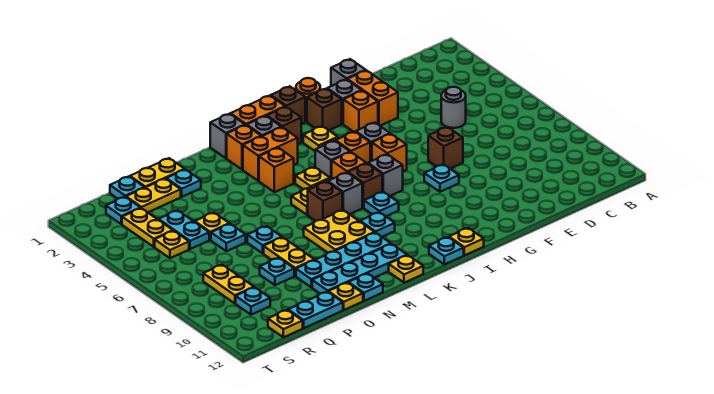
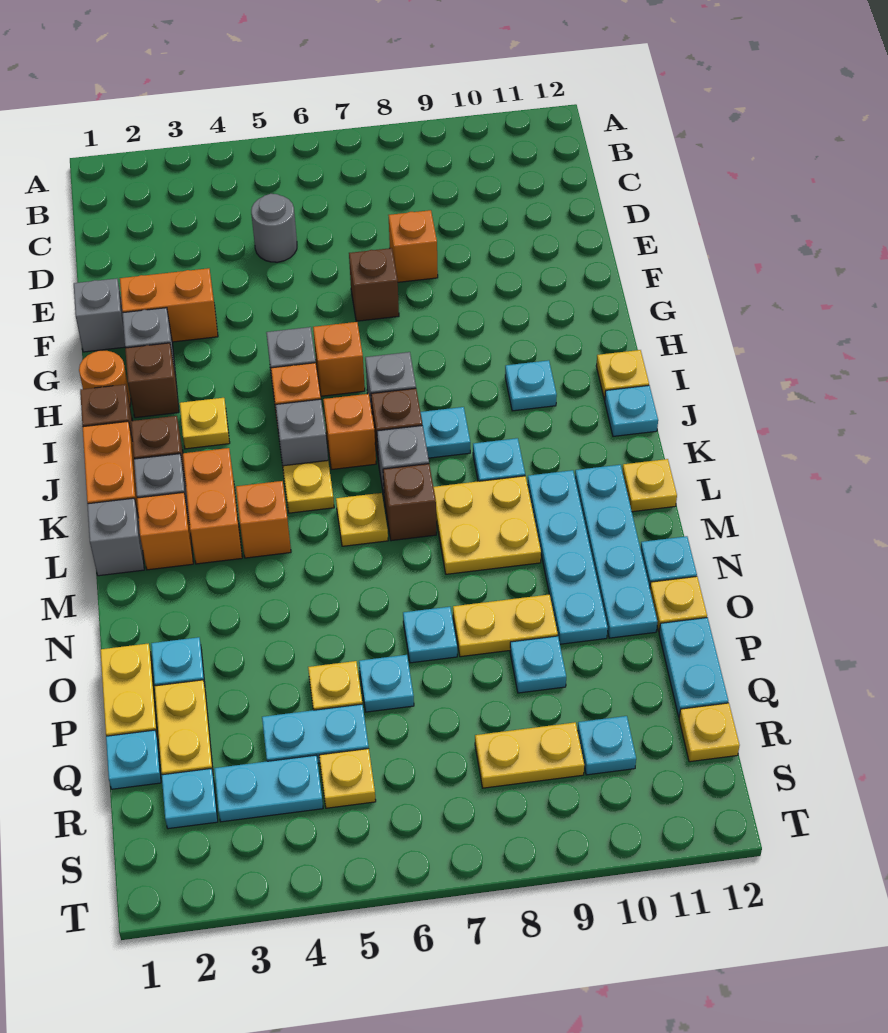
orange 1x1 brick [343,91,378,132] -> orange 1x1 brick moved to [389,210,438,282]
cyan 1x1 plate [424,164,459,192] -> cyan 1x1 plate moved to [505,360,557,411]
yellow 1x2 plate [122,208,173,247] -> cyan 1x2 plate [214,755,323,822]

